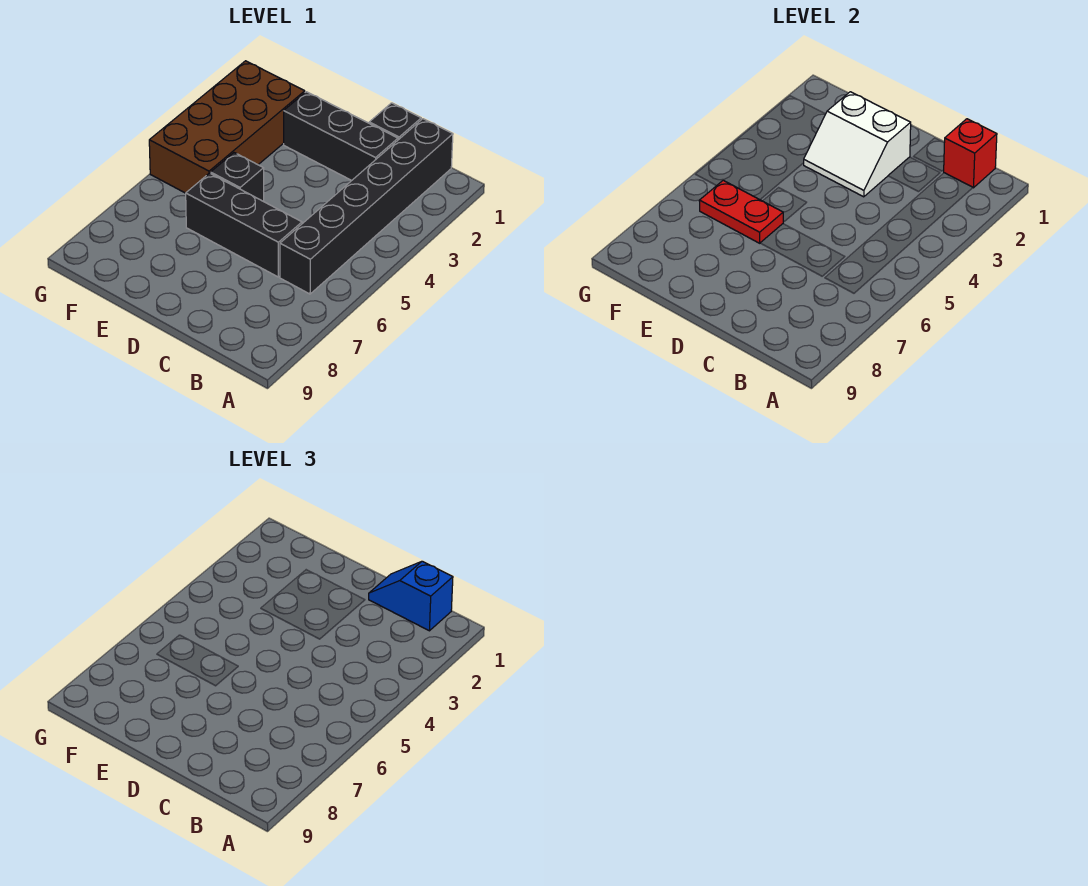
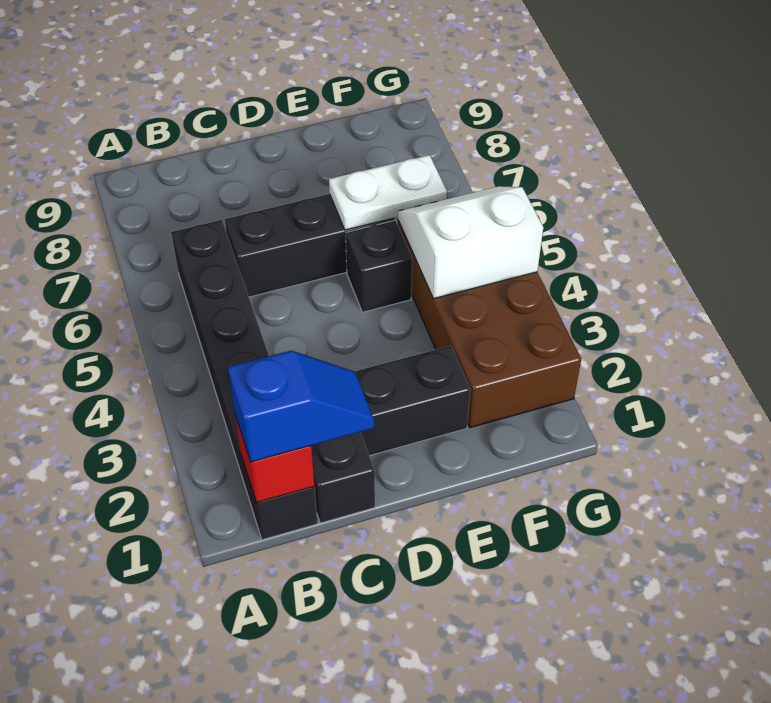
white 2x2 slope [804,92,911,197] -> white 2x2 slope moved to [398,186,543,299]
red 1x2 plate [699,180,783,243] -> white 1x2 plate [329,155,447,230]

